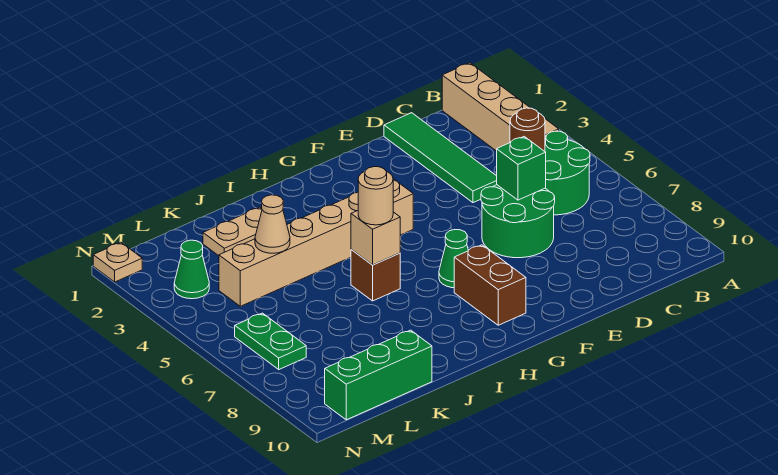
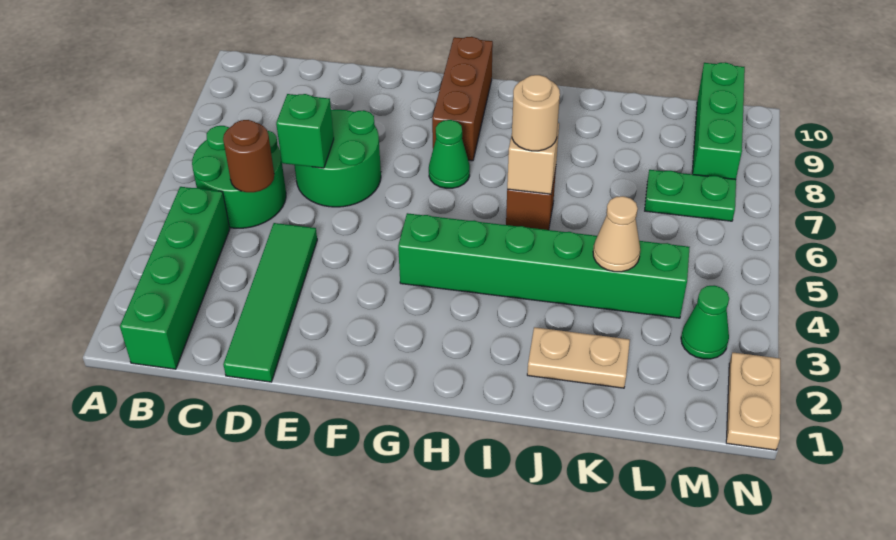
tan 1x4 brick [442,63,559,151] -> green 1x4 brick [120,187,230,369]
tan 1x6 brick [219,179,413,306] -> green 1x6 brick [398,213,690,318]
brown 1x2 brick [454,245,526,325] -> brown 1x3 brick [432,37,493,161]
green 1x3 brick [325,330,432,420] -> green 1x3 brick turned to [692,62,745,179]
green 1x2 plate [235,313,306,369] -> green 1x2 plate turned to [645,170,736,221]
tan 1x1 plate [93,242,142,282] -> tan 1x2 plate [726,352,780,450]

